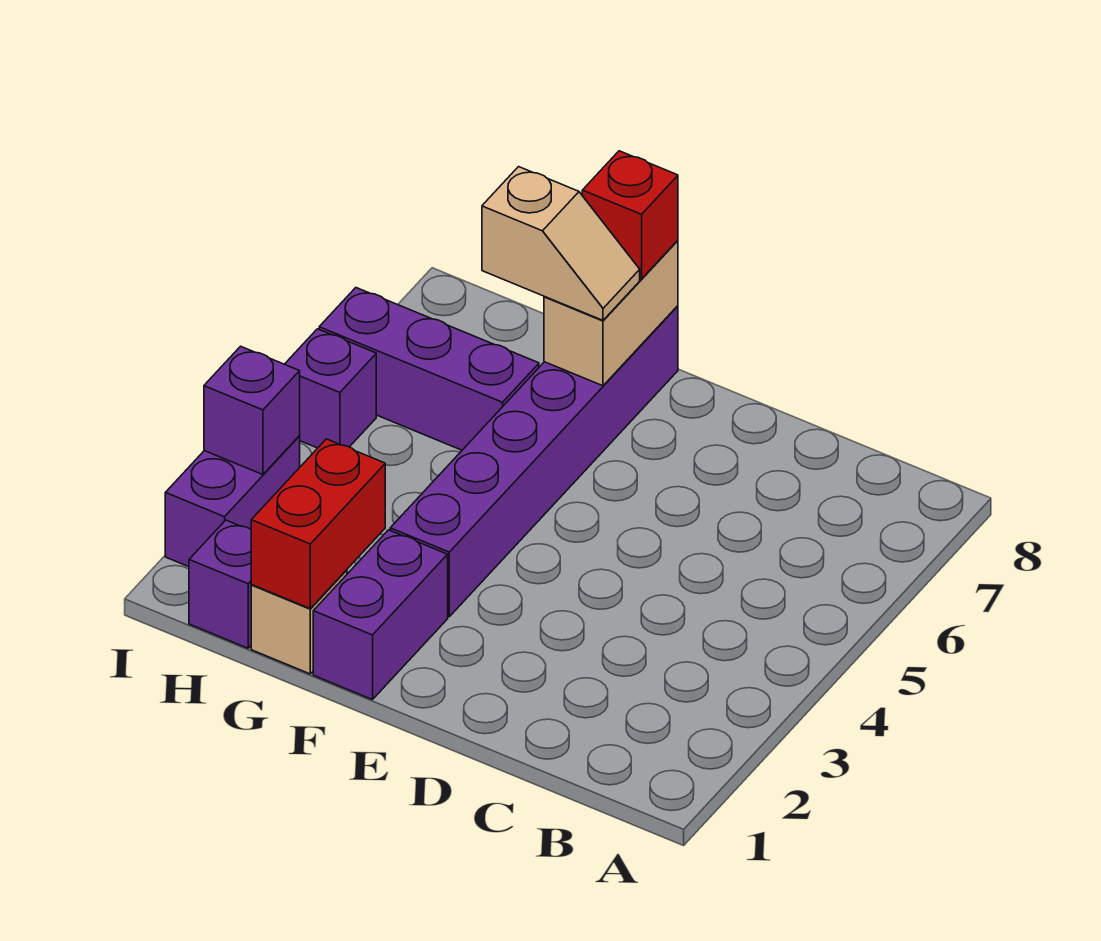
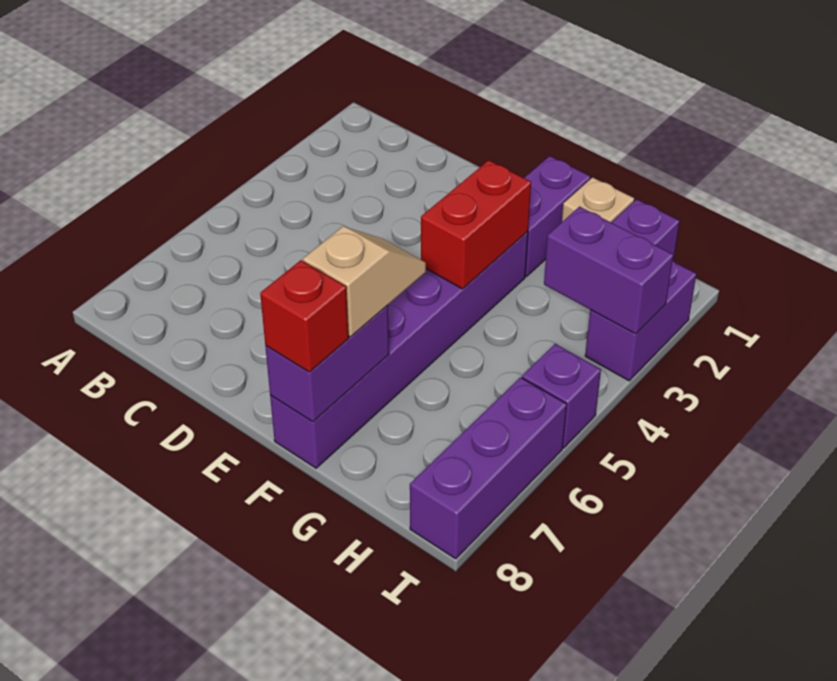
tan 1x2 brick [544,241,678,386] -> purple 1x2 brick [265,305,389,422]
tan 1x2 slope [482,167,640,320] -> tan 1x2 slope turned to [303,227,426,337]
red 1x2 brick [251,439,385,608] -> red 1x2 brick moved to [421,160,531,289]
purple 1x3 brick [319,288,539,450] -> purple 1x3 brick turned to [410,377,567,559]
purple 1x1 brick [204,346,300,475] -> purple 1x2 brick [544,207,673,334]

